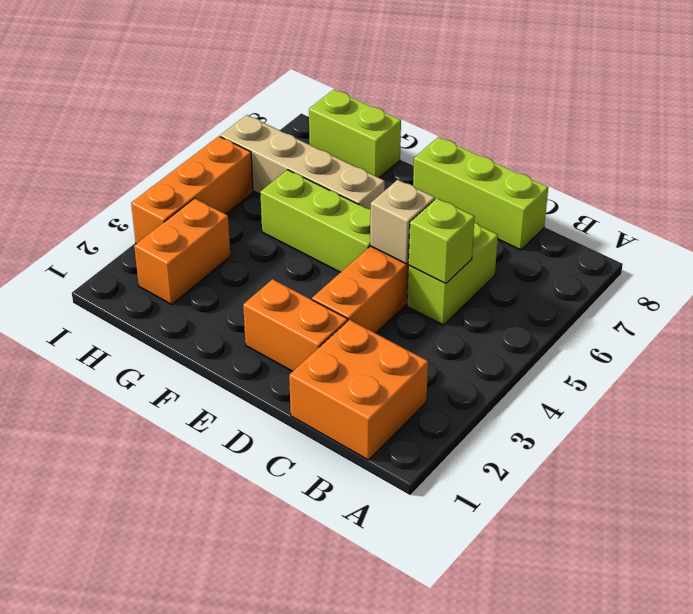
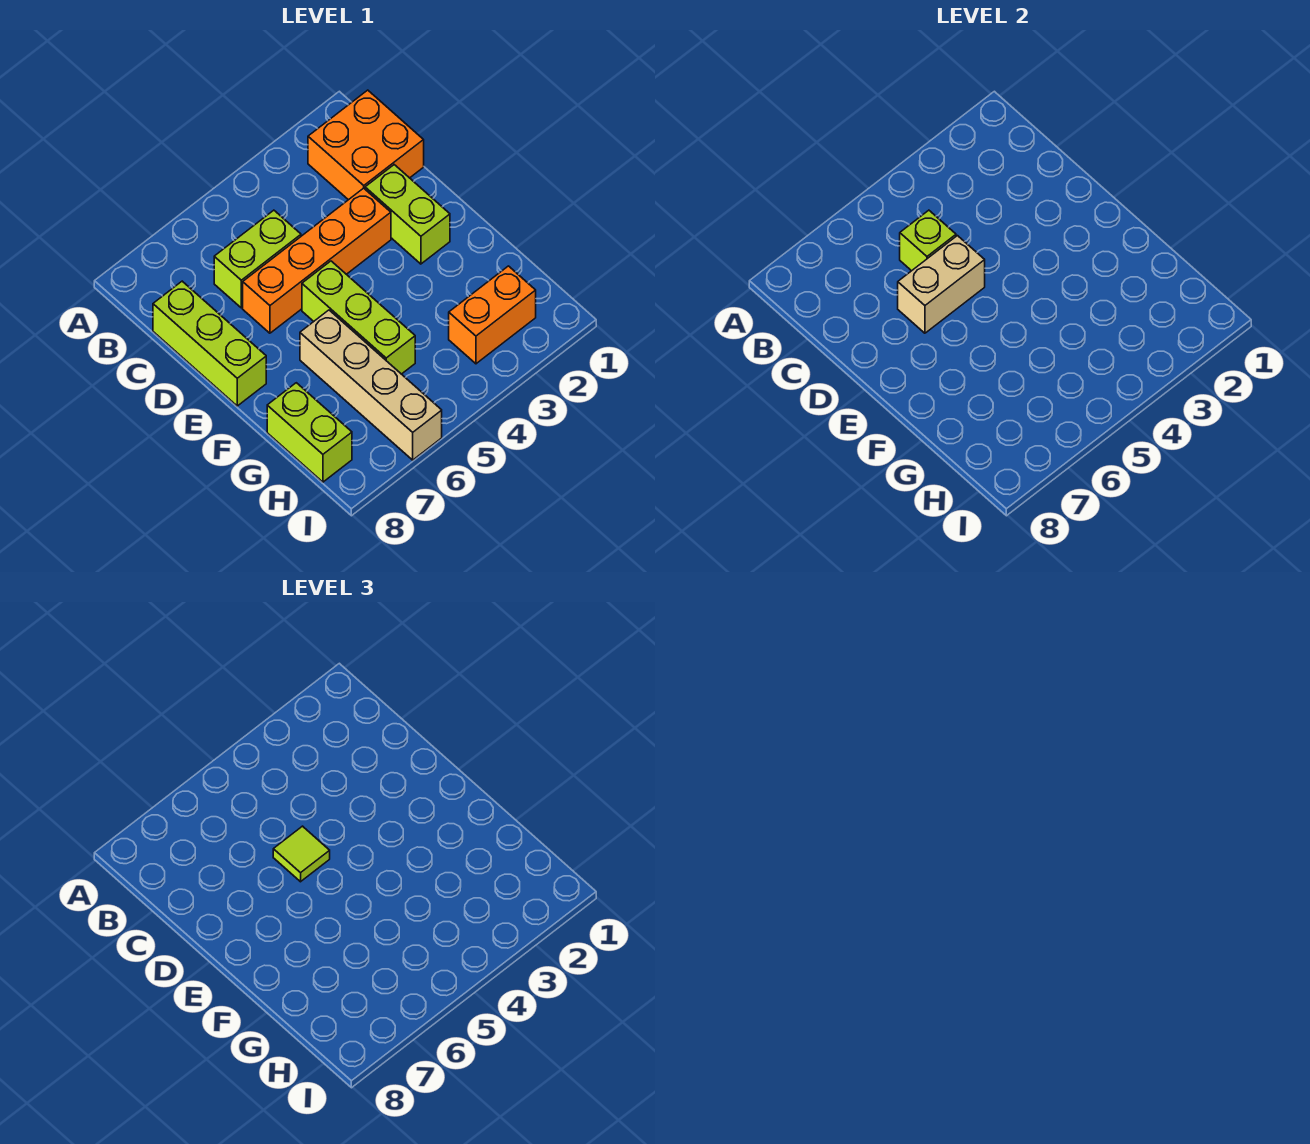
orange 1x2 brick [243,279,348,371] -> lime 1x2 brick [365,165,450,264]
tan 1x1 brick [370,180,435,264] -> tan 1x2 brick [898,236,985,333]
none -> lime 1x1 tile [273,826,330,882]
orange 1x3 brick [131,136,253,244] -> none

